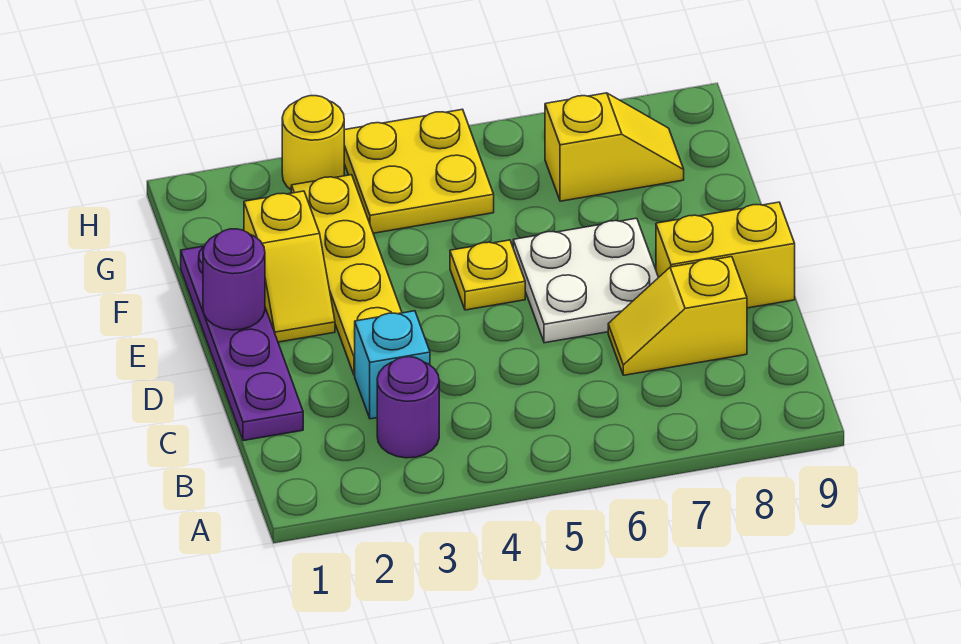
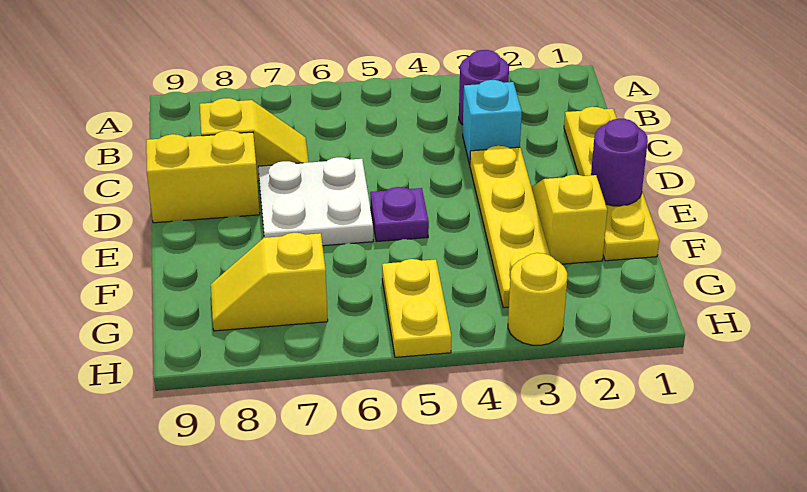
purple 1x4 plate [181,246,303,441] -> yellow 1x4 plate [564,107,659,261]
yellow 1x1 plate [450,240,525,310] -> purple 1x1 plate [370,187,429,242]
yellow 2x2 plate [344,109,494,233] -> yellow 1x2 plate [382,259,452,357]

